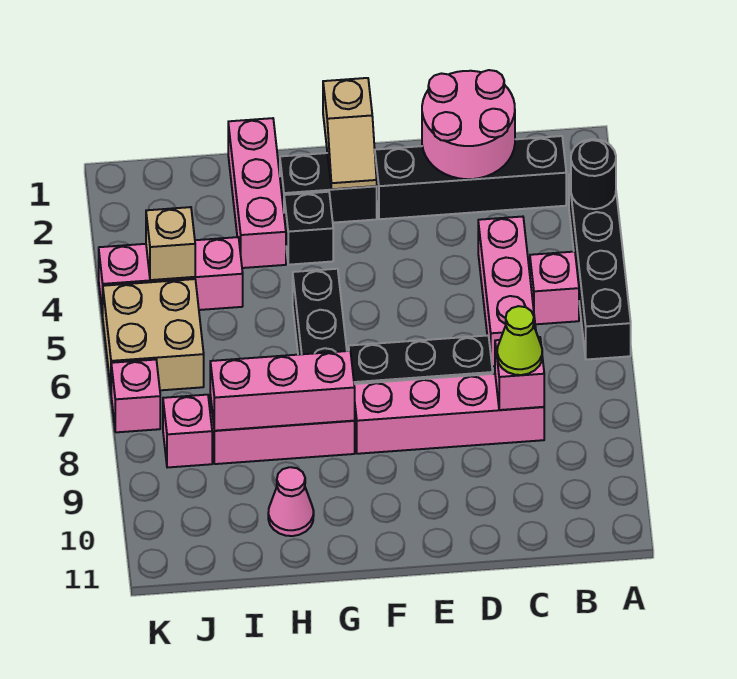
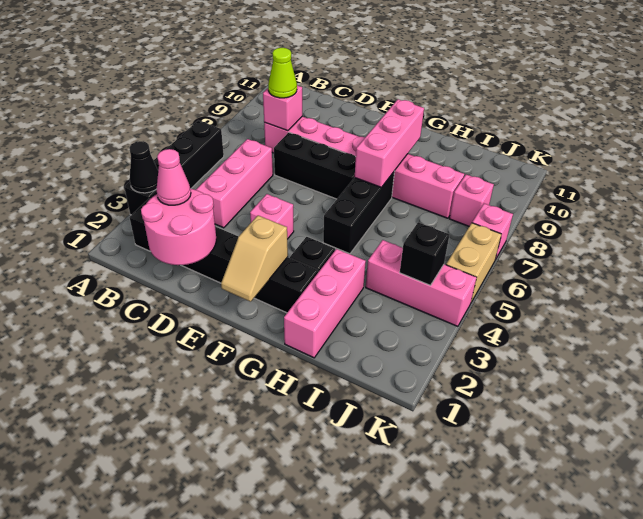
black 1x1 round brick [571,139,616,209] -> black 1x1 cone [129,141,158,193]
pink 1x1 brick [530,252,579,324] -> pink 1x1 brick moved to [250,194,294,239]
tan 1x2 slope [323,78,377,189] -> tan 1x2 slope turned to [221,215,288,302]
pink 1x3 brick [210,351,355,431] -> pink 1x3 brick turned to [355,99,424,187]
pink 1x1 cone [268,467,314,536] -> pink 1x1 cone moved to [156,149,191,205]
tan 1x1 brick [146,207,195,280] -> black 1x1 brick [400,222,450,285]
tan 2x2 brick [103,279,204,390] -> tan 1x2 brick [446,223,502,302]

